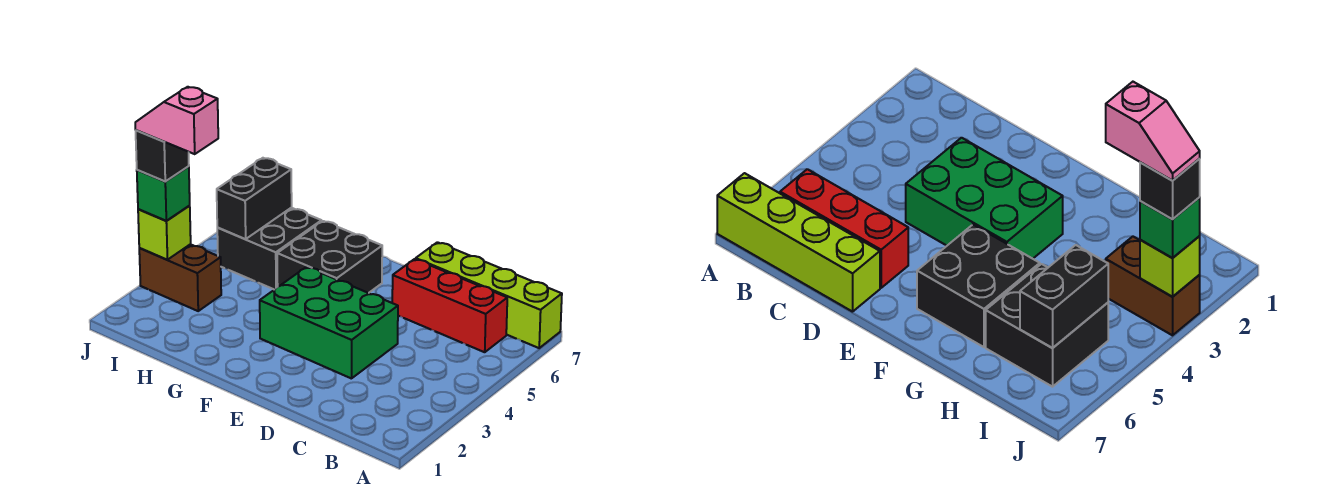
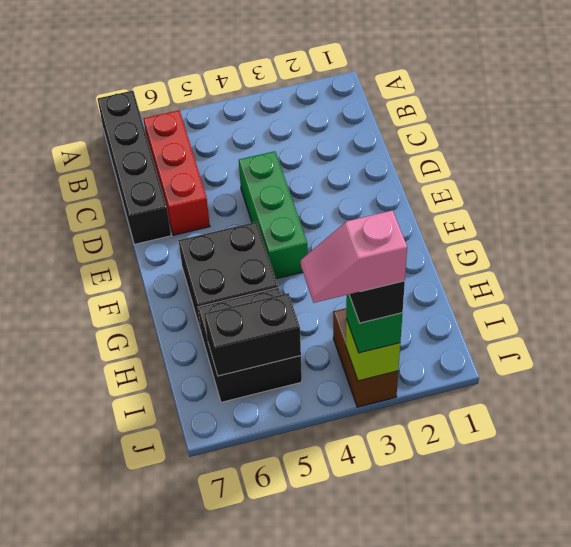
lime 1x4 brick [416,242,562,348] -> black 1x4 brick [98,91,171,244]
green 2x3 brick [260,267,398,379] -> green 1x3 brick [239,151,308,279]
pink 1x2 slope [135,87,218,154] -> pink 1x2 slope turned to [301,210,407,303]

